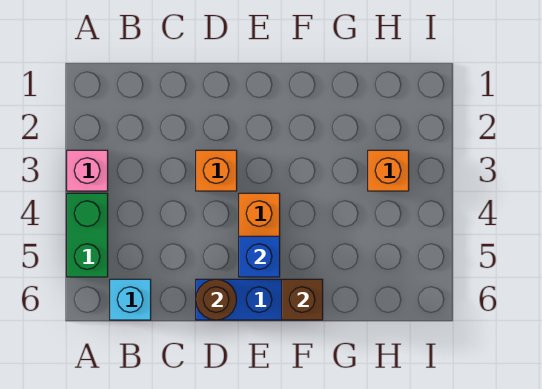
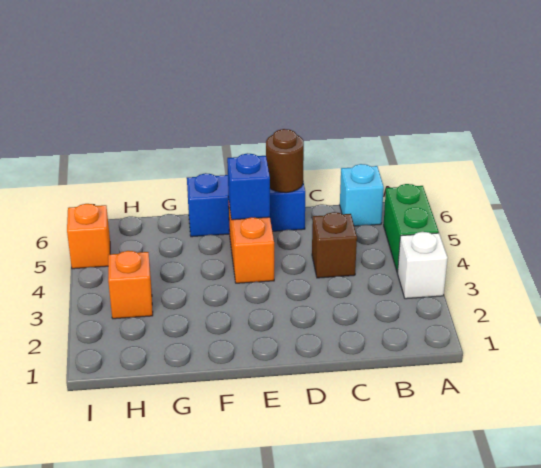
pink 1x1 brick [67,150,108,191] -> white 1x1 brick [398,232,448,299]
orange 1x1 brick [196,150,237,191] -> orange 1x1 brick moved to [67,204,110,269]
brown 1x1 brick [282,279,323,320] -> brown 1x1 brick moved to [312,212,357,278]

